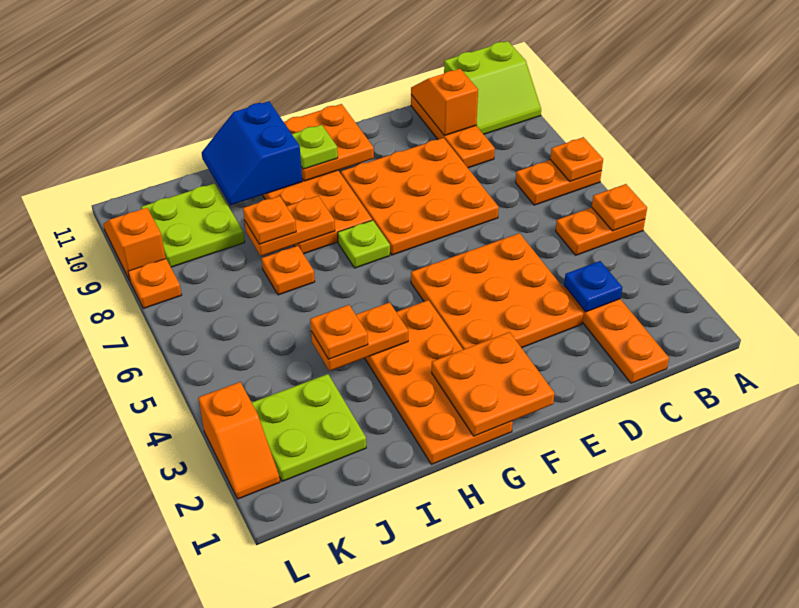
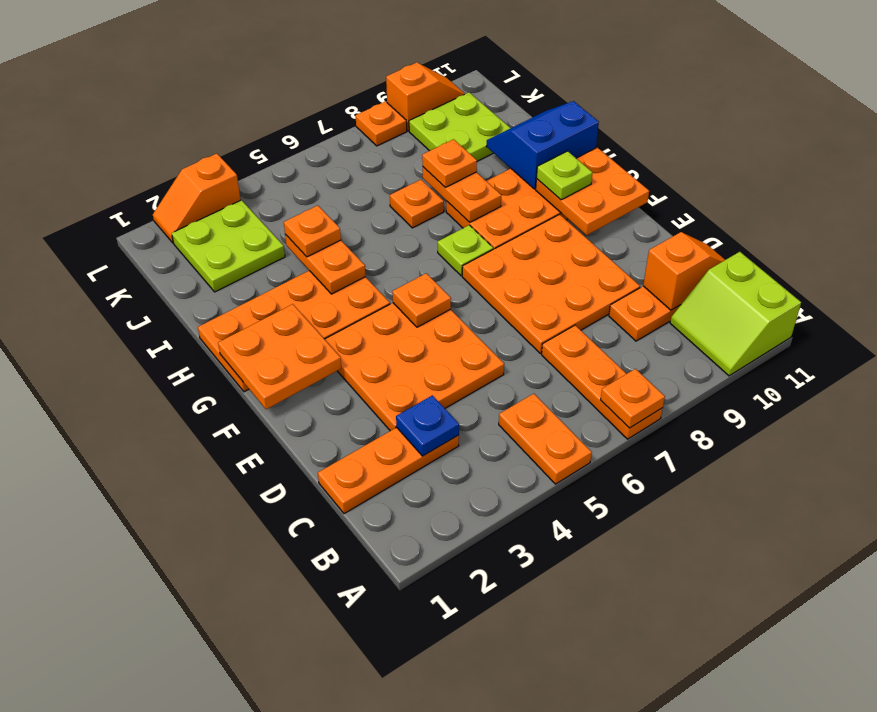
orange 1x1 plate [592,184,647,231] -> orange 1x1 plate moved to [392,273,451,327]
orange 1x2 plate [516,160,602,205] -> orange 1x3 plate [542,325,663,439]

